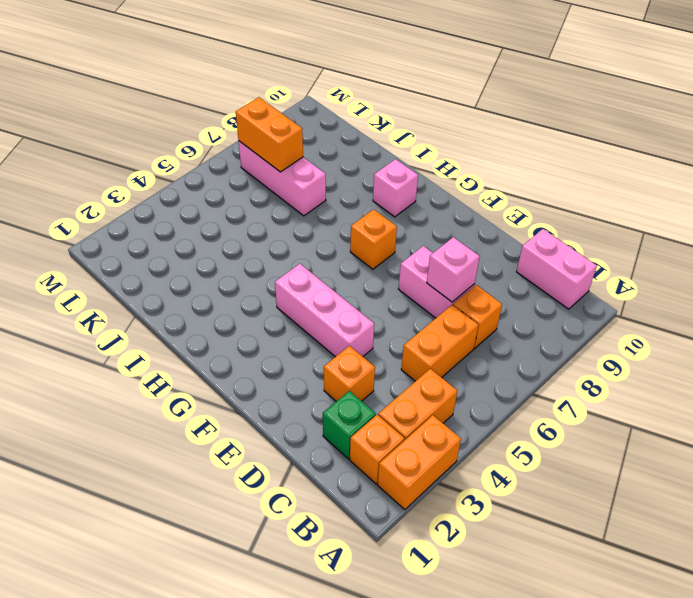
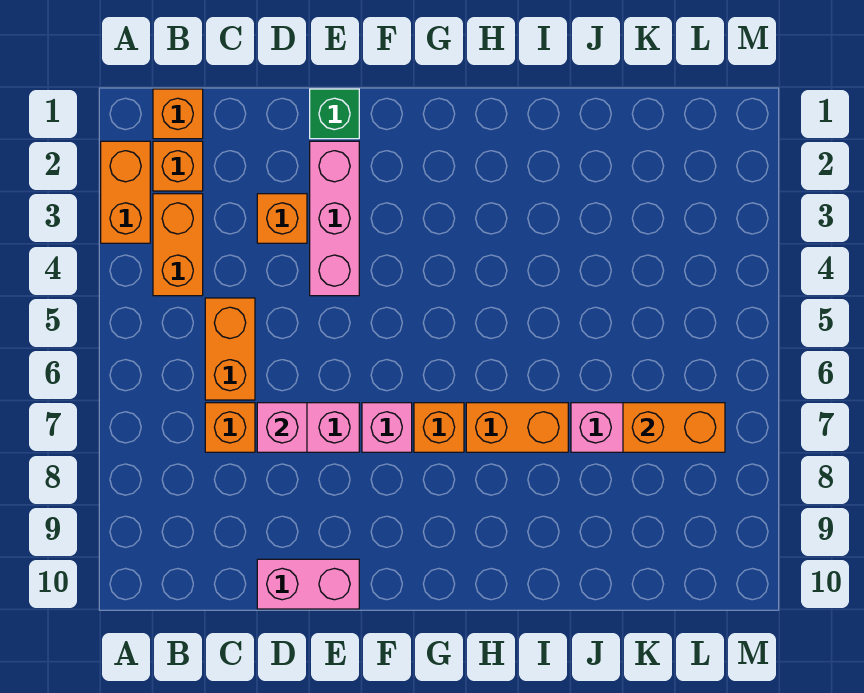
none -> orange 1x1 brick [153,89,203,139]
pink 1x2 brick [517,229,597,309] -> pink 1x2 brick moved to [257,559,359,609]
green 1x1 brick [323,391,376,459] -> green 1x1 brick moved to [310,89,359,139]
pink 1x3 brick [275,264,374,357] -> pink 1x3 brick turned to [310,141,359,296]
none -> orange 1x2 brick [466,403,568,452]
pink 1x1 brick [373,159,418,217] -> pink 1x1 brick moved to [362,403,412,452]

